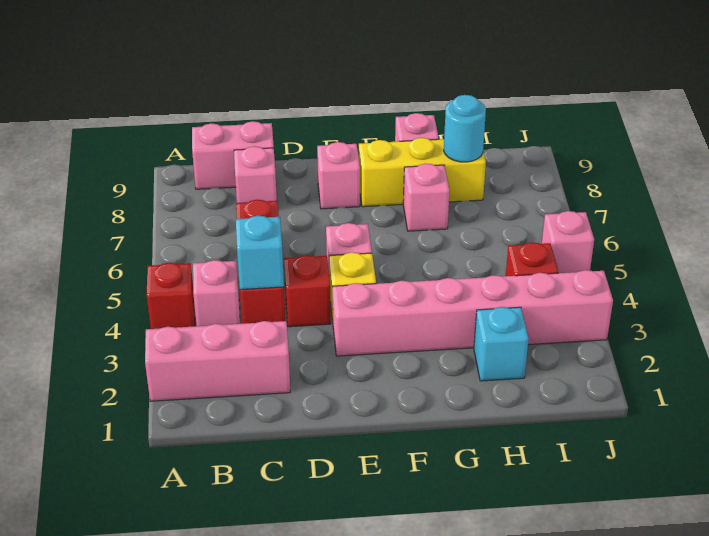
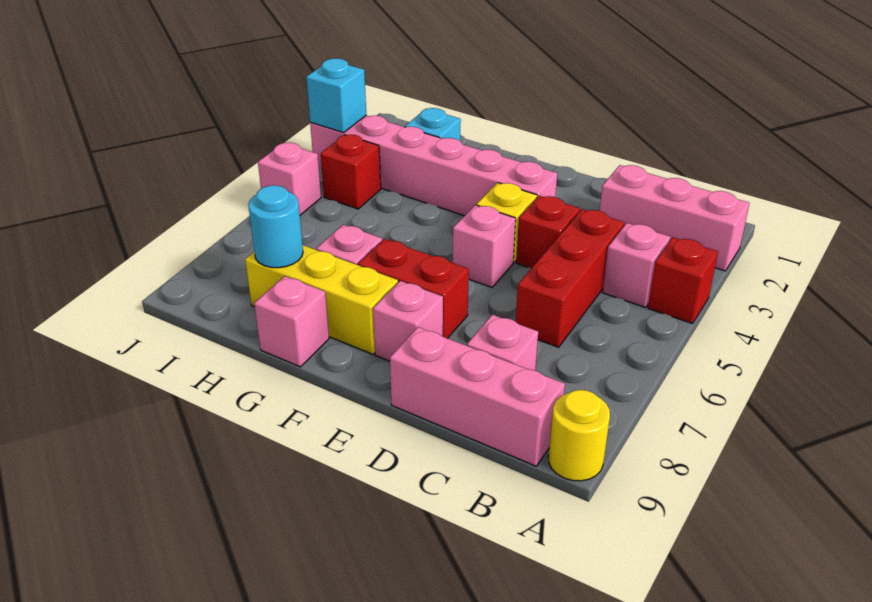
none -> yellow 1x1 round brick [548,390,610,481]
pink 1x2 brick [192,121,274,189] -> pink 1x3 brick [390,327,565,466]
cyan 1x1 brick [236,216,284,290] -> cyan 1x1 brick moved to [306,59,366,133]
none -> red 1x2 brick [358,239,469,338]

